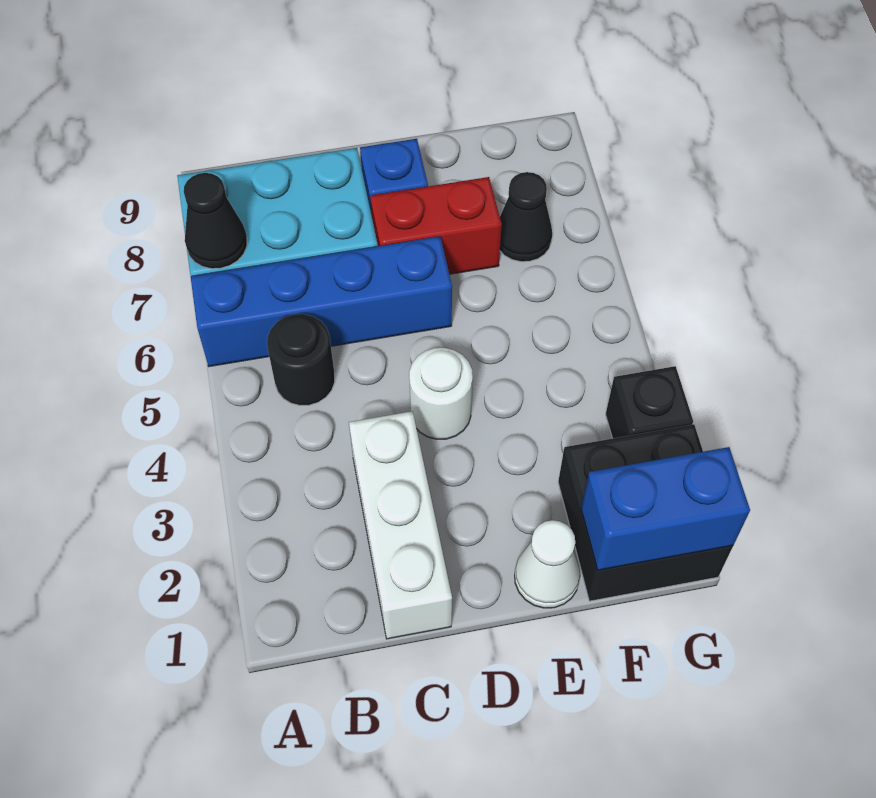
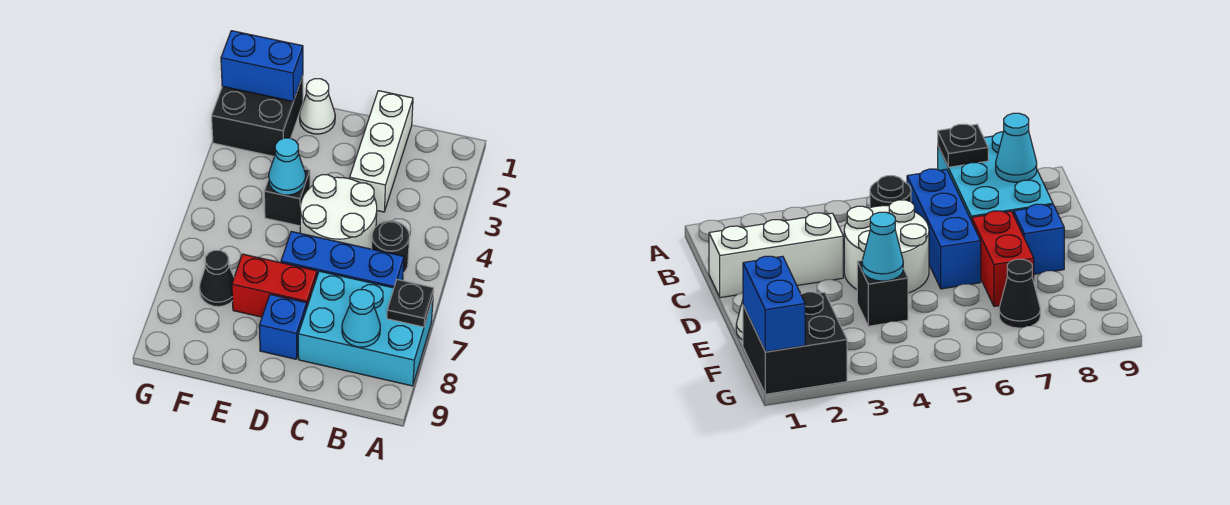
blue 1x4 brick [191,236,452,367] -> blue 1x3 brick [281,232,404,288]
black 1x1 cone [184,173,247,269] -> black 1x1 plate [387,280,434,327]
none -> cyan 1x1 cone [342,290,380,347]
white 1x1 round brick [409,348,473,439] -> white 2x2 round brick [300,175,377,249]
none -> cyan 1x1 cone [269,138,306,195]
black 1x1 brick [606,366,693,438] -> black 1x1 brick moved to [264,169,310,226]

